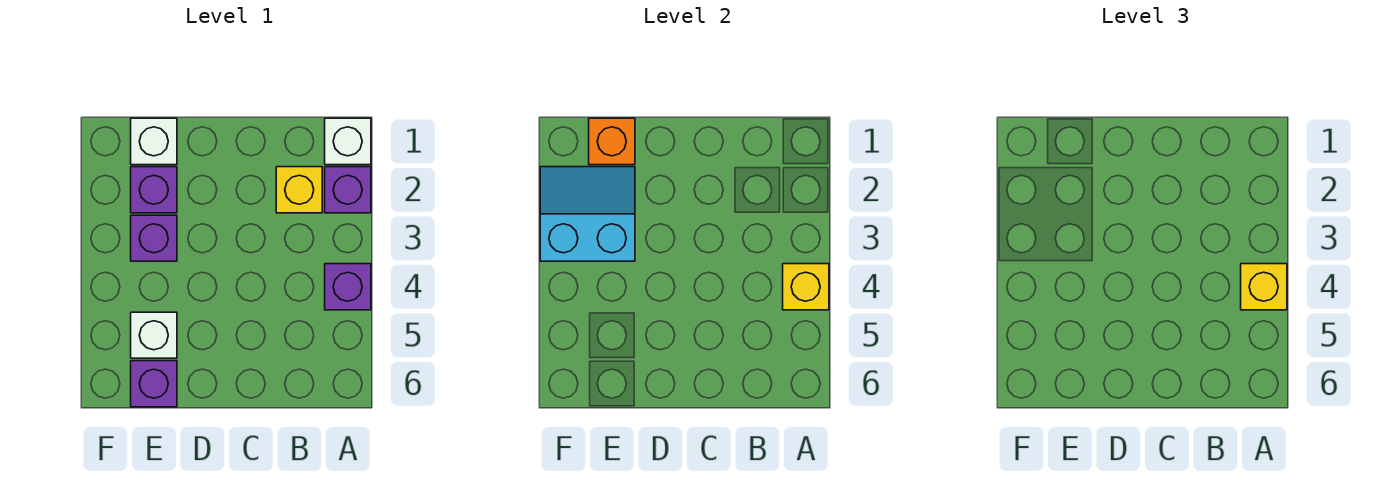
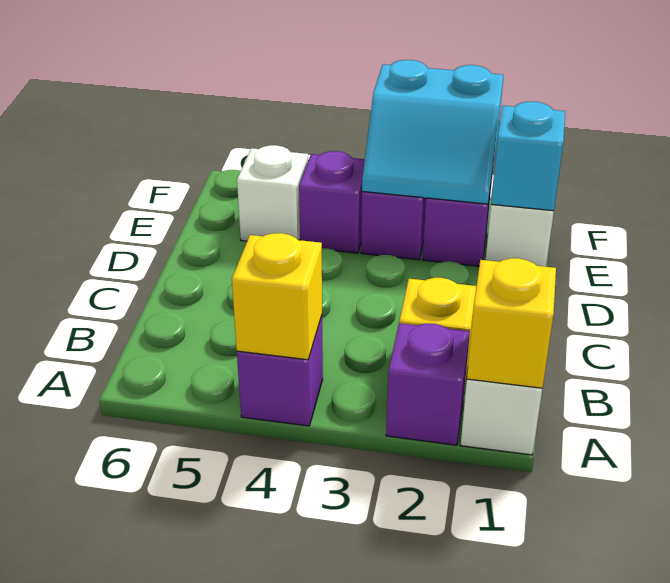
yellow 1x1 brick [1241,264,1287,310] -> yellow 1x1 brick moved to [467,258,556,388]
orange 1x1 brick [589,118,635,165] -> cyan 1x1 brick [491,102,565,211]
cyan 2x2 slope [540,167,635,261] -> cyan 2x2 slope turned to [362,60,504,204]
purple 1x1 brick [131,361,177,407] -> purple 1x1 brick moved to [299,151,365,253]

